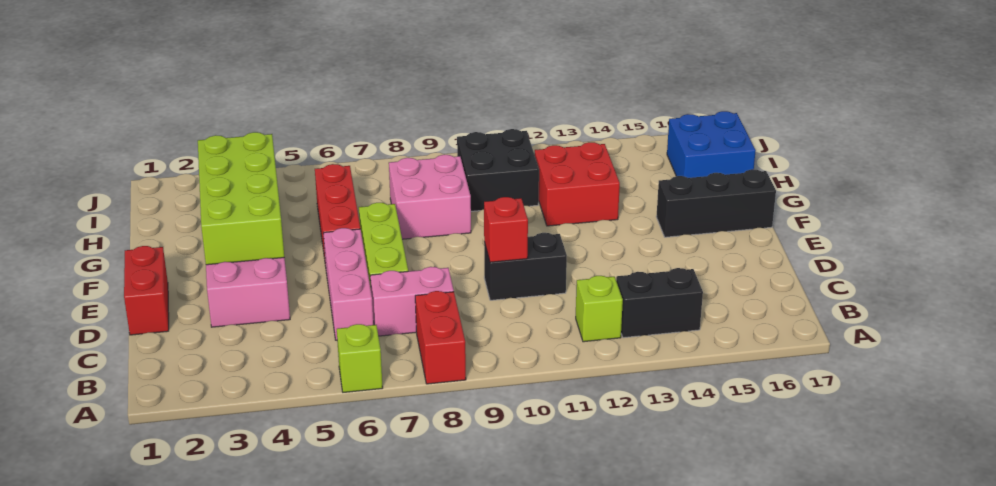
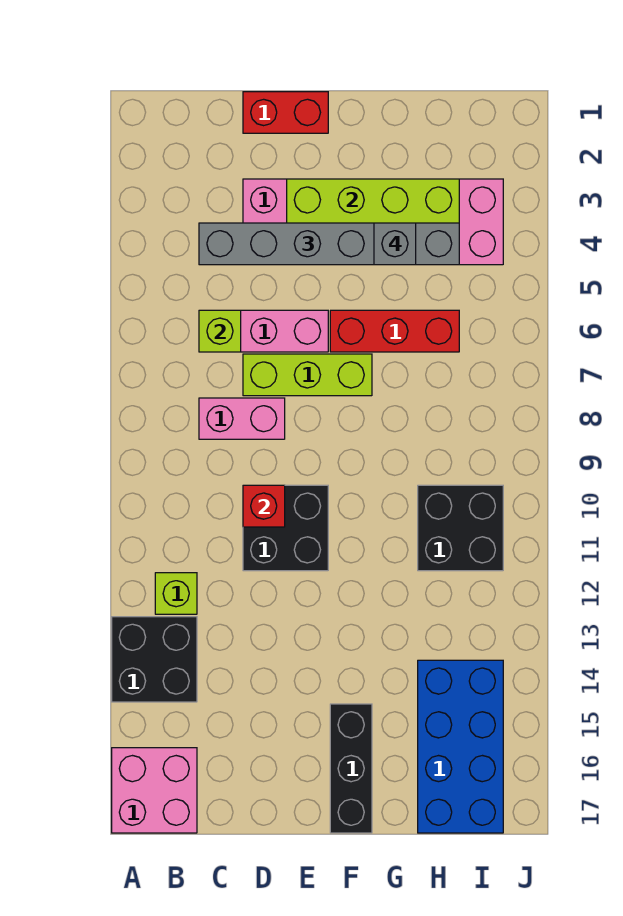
lime 1x1 brick [337,324,383,392] -> lime 1x1 brick moved to [199,310,241,352]
red 1x2 brick [415,291,466,384] -> none
black 1x2 brick [616,268,703,338] -> black 2x2 brick [112,617,197,702]
none -> grey 1x6 brick [199,223,459,265]
pink 1x2 brick [370,267,454,336] -> pink 1x2 brick turned to [199,398,285,439]
black 1x2 brick [484,233,567,300] -> black 2x2 brick [243,485,328,571]
none -> grey 1x1 brick [374,223,416,265]
pink 2x2 brick [389,155,471,239] -> pink 2x2 brick moved to [112,748,197,833]
red 2x2 brick [535,142,620,226] -> none
blue 2x2 brick [667,111,756,178] -> blue 2x4 brick [418,660,503,833]

